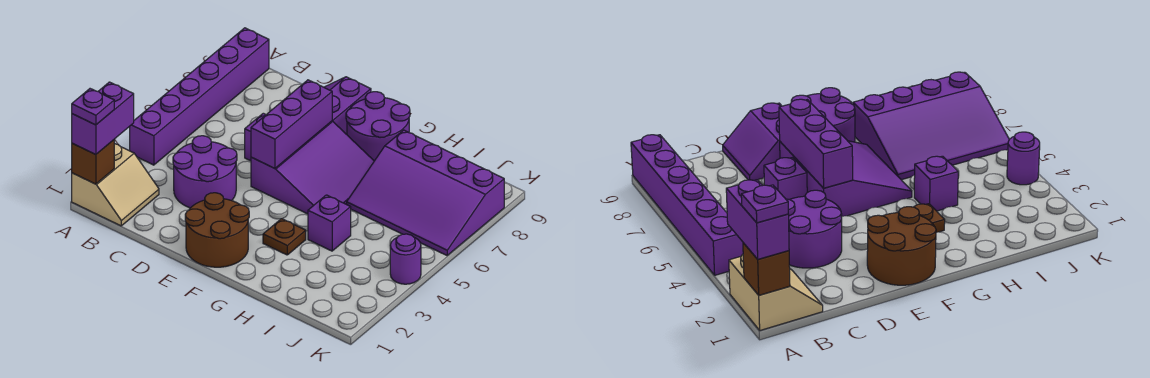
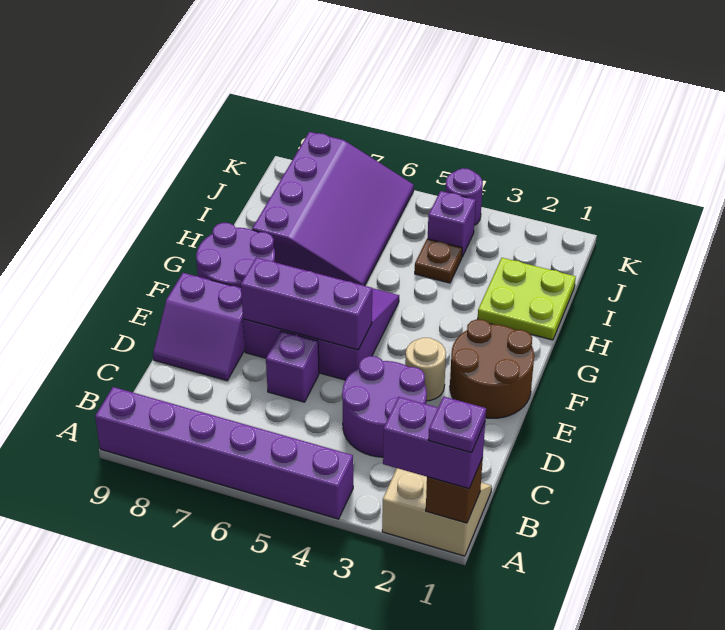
none -> tan 1x1 round brick [405,338,446,401]
brown 1x1 plate [263,219,306,255] -> brown 1x1 plate moved to [415,239,462,283]
none -> lime 2x2 plate [478,258,576,340]
purple 1x1 brick [308,195,351,251] -> purple 1x1 brick moved to [428,191,476,257]

